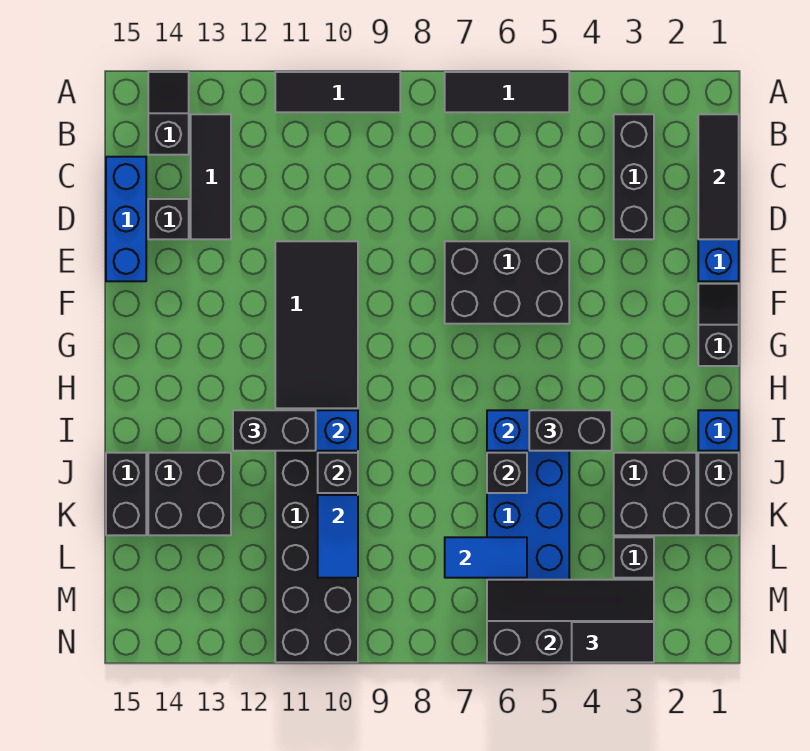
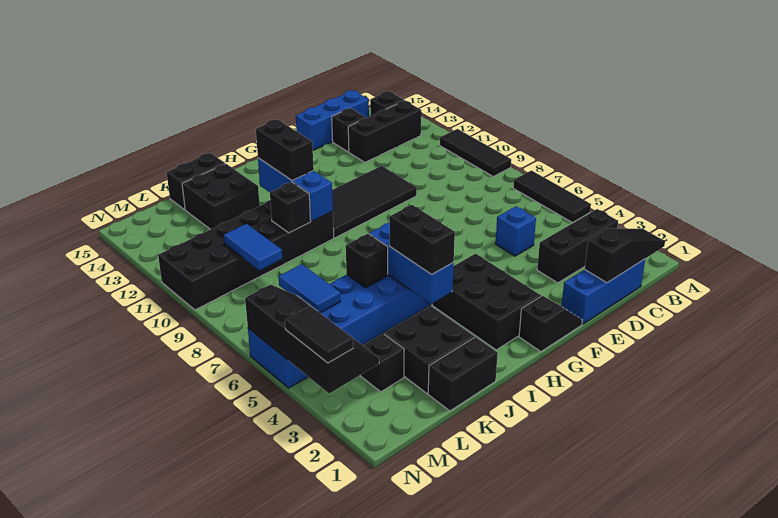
black 1x3 tile [698,114,739,239] -> black 1x3 slope [585,228,665,283]
black 1x3 tile [191,114,231,239] -> black 1x3 brick [348,101,421,162]
black 2x3 brick [445,241,569,324] -> black 2x3 brick moved to [432,254,541,350]
blue 1x1 brick [698,410,739,451] -> blue 1x1 brick moved to [495,206,536,256]
blue 1x2 tile [318,495,358,578] -> blue 1x2 tile turned to [224,224,282,270]

